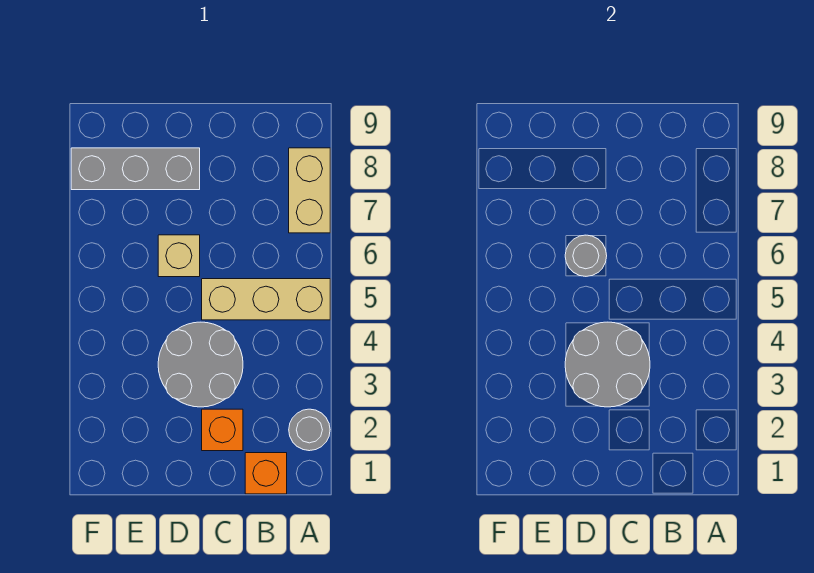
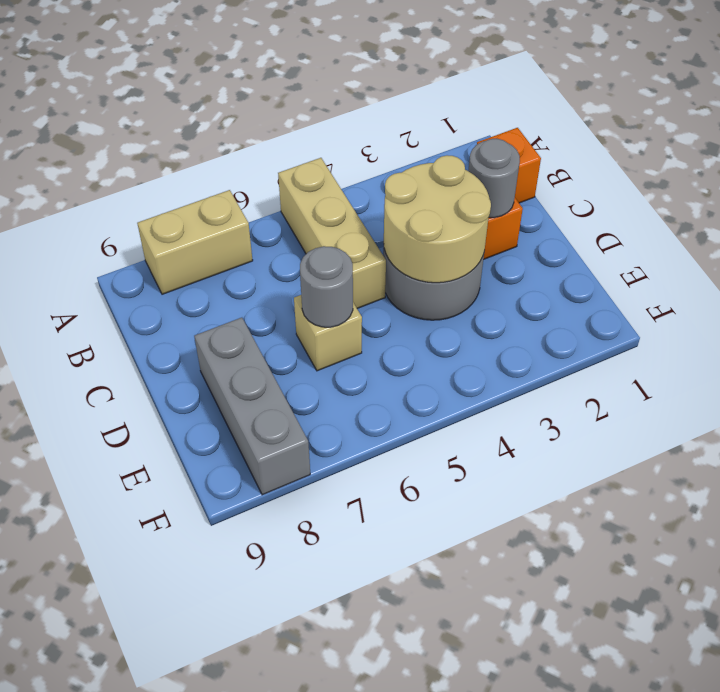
grey 1x1 round brick [289,409,330,451] -> grey 1x1 round brick moved to [468,139,520,218]
grey 2x2 round brick [565,322,650,407] -> tan 2x2 round brick [384,155,491,283]

